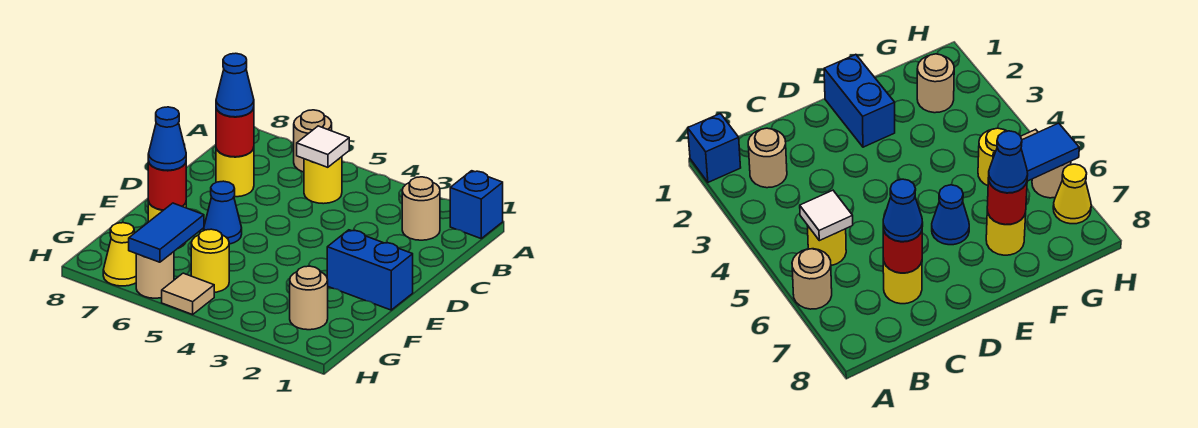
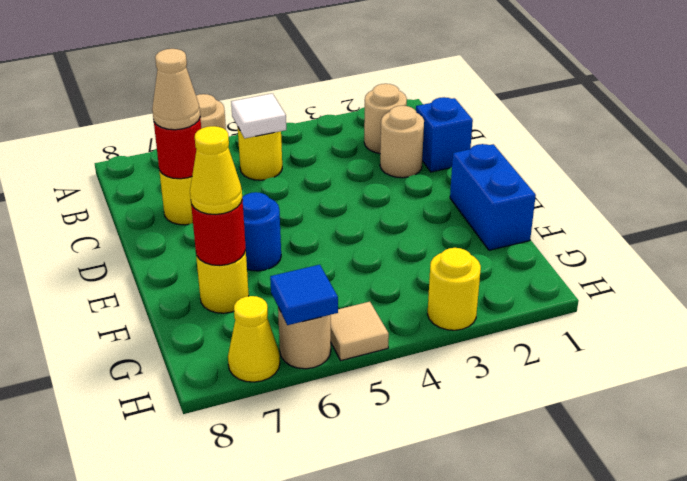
blue 1x1 brick [450,171,503,238] -> blue 1x1 brick moved to [416,97,473,172]
blue 1x1 cone [216,53,254,117] -> tan 1x1 cone [152,49,200,130]
blue 1x2 brick [327,230,413,310] -> blue 1x2 brick turned to [450,144,536,250]
blue 1x1 cone [204,181,242,244] -> blue 1x1 round brick [242,192,281,271]
blue 1x1 cone [148,107,186,170] -> yellow 1x1 cone [190,126,242,214]
tan 1x1 round brick [290,266,328,330] -> tan 1x1 round brick moved to [380,106,424,178]
yellow 1x1 round brick [191,229,229,292] -> yellow 1x1 round brick moved to [427,248,481,330]
blue 1x2 tile [129,203,204,262] -> blue 1x1 tile [270,265,338,325]

